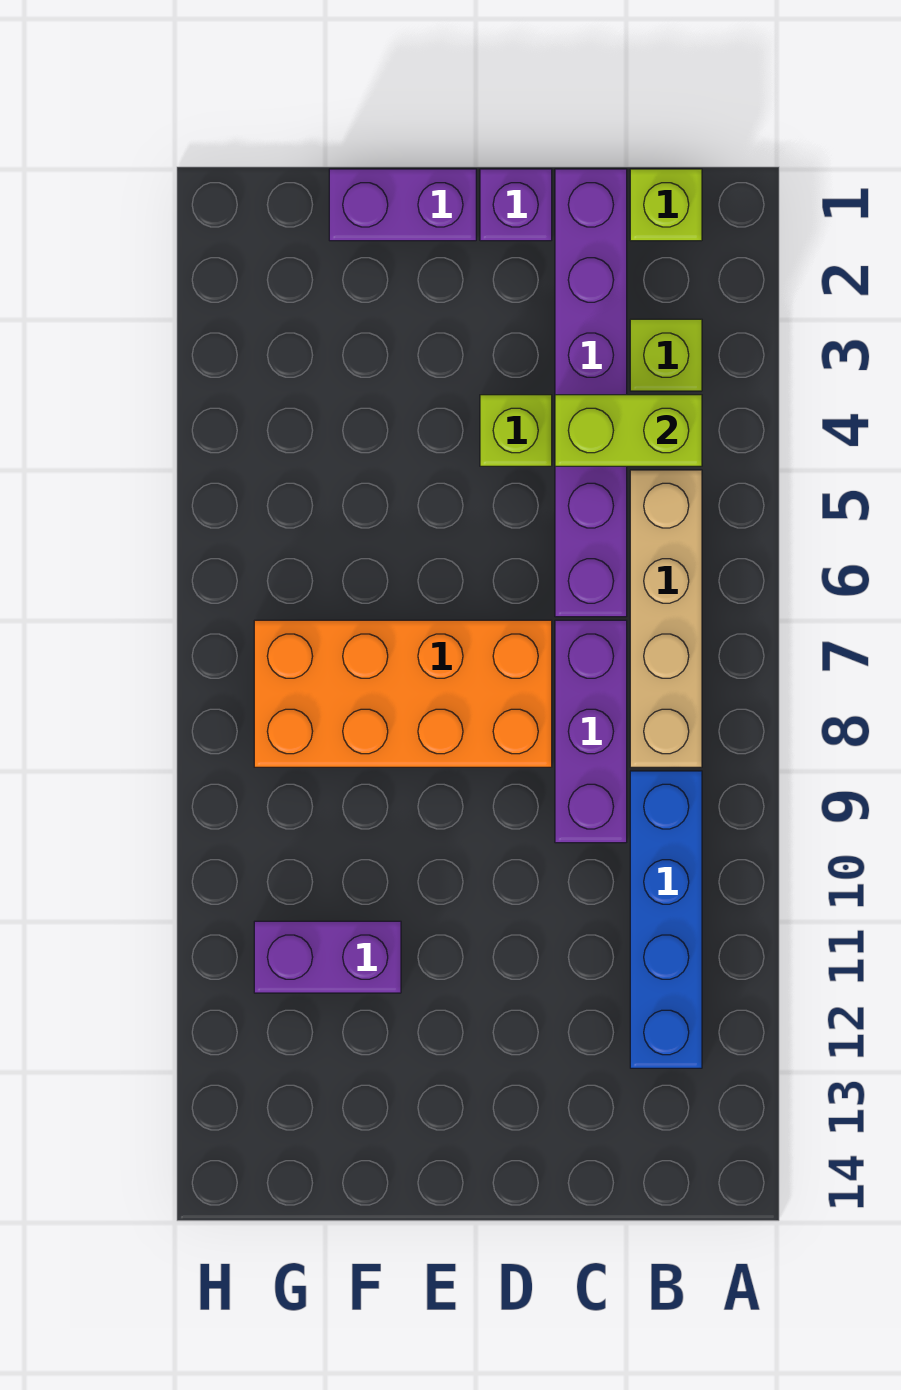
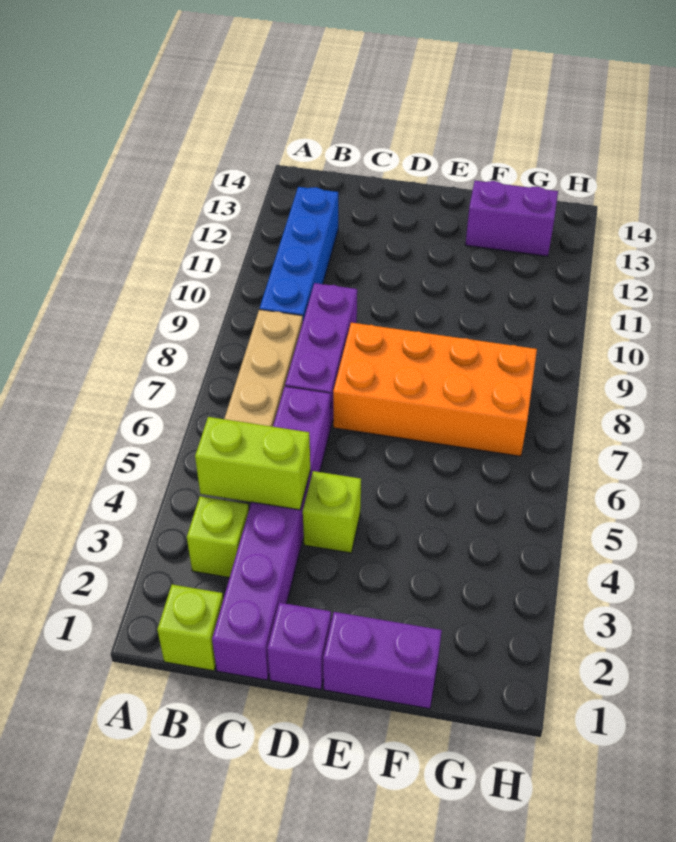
purple 1x2 brick [254,921,401,993] -> purple 1x2 brick moved to [465,181,558,256]

